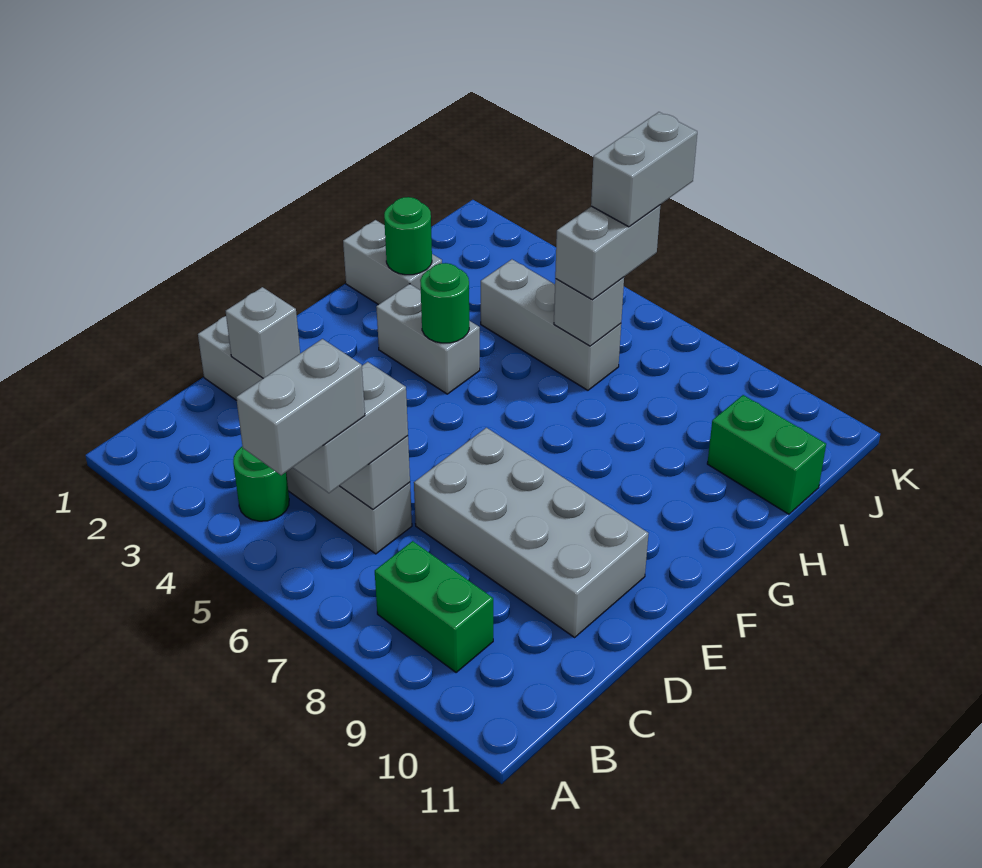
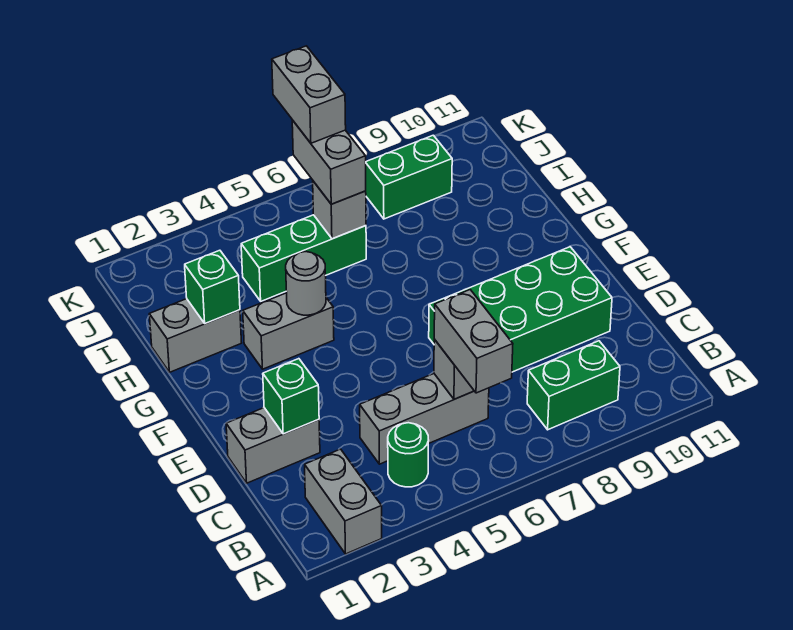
grey 1x2 brick [236,339,365,475] -> grey 1x2 brick moved to [305,449,382,554]
grey 1x1 brick [226,287,300,378] -> green 1x1 brick [263,359,319,434]
grey 2x4 brick [414,428,649,637] -> green 2x4 brick [429,247,612,372]
green 1x1 round brick [420,263,469,343] -> grey 1x1 round brick [286,252,326,315]
green 1x1 round brick [384,197,432,275] -> green 1x1 brick [185,250,240,324]
grey 1x3 brick [481,259,621,390] -> green 1x3 brick [241,215,366,301]
green 1x2 brick [707,395,826,514] -> green 1x2 brick moved to [366,135,452,219]

